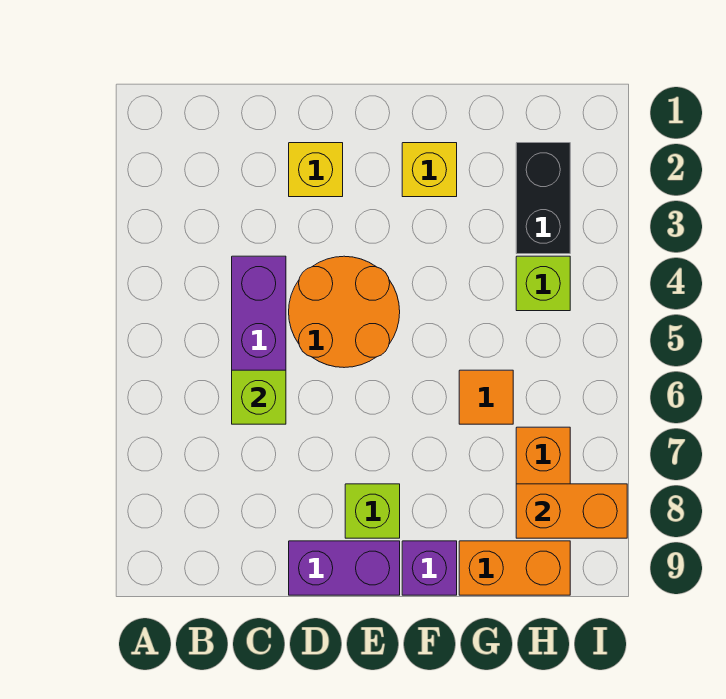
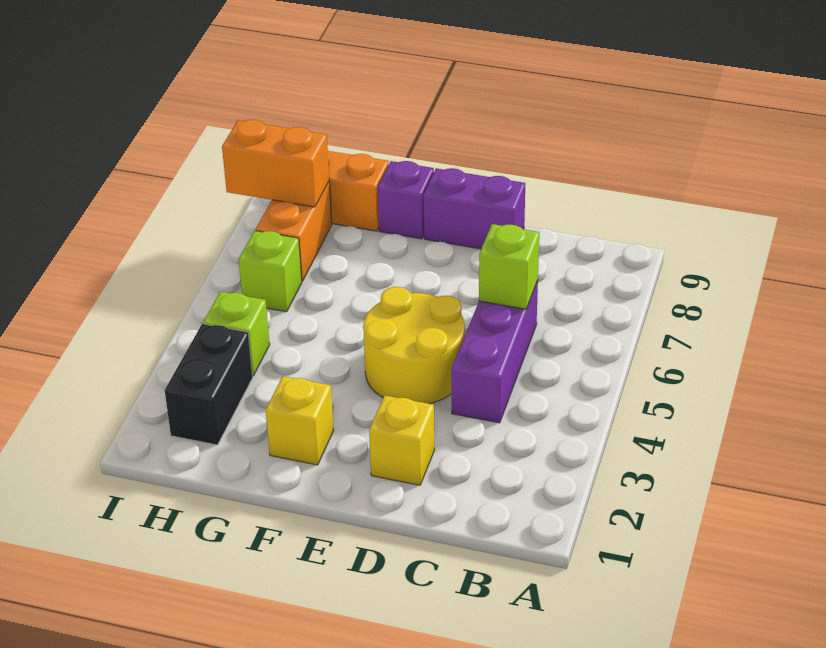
orange 2x2 round brick [289,256,400,368] -> yellow 2x2 round brick [363,287,465,404]
lime 1x1 brick [345,484,400,538] -> lime 1x1 brick moved to [239,231,302,312]
orange 1x1 tile [459,370,513,424] -> none

